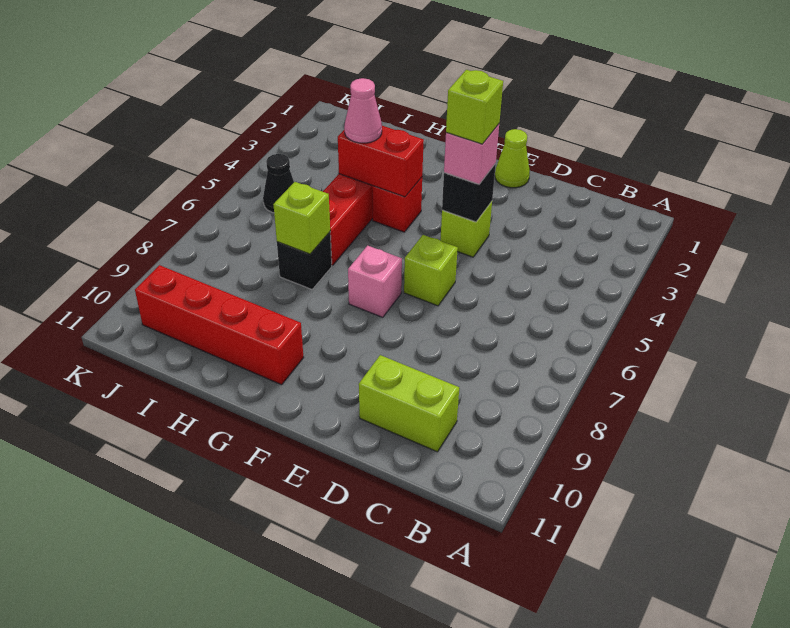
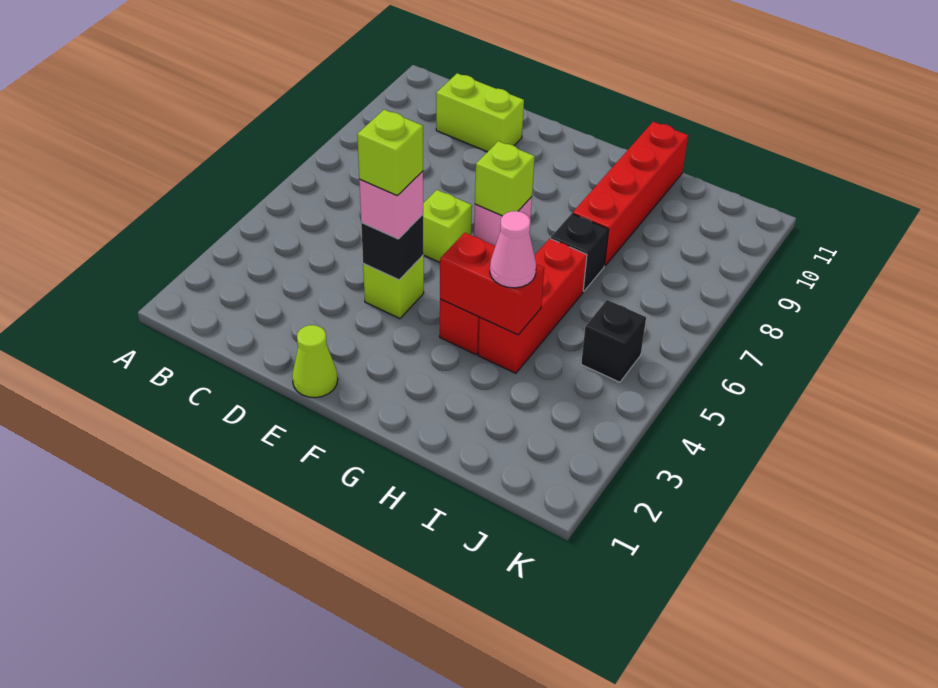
red 1x4 brick [135,265,304,385] -> red 1x4 brick turned to [573,122,688,266]
lime 1x1 brick [273,182,330,254] -> lime 1x1 brick moved to [475,141,535,216]
black 1x1 cone [263,154,294,213] -> black 1x1 brick [581,300,646,382]

